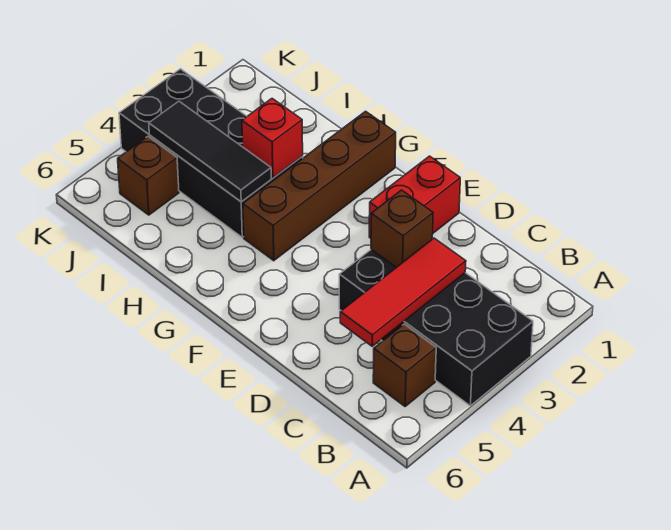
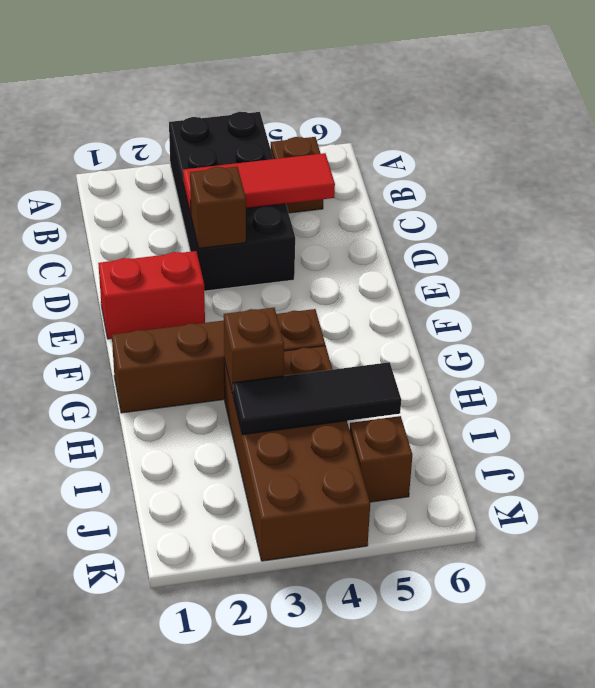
black 2x4 brick [119,69,303,237] -> brown 2x4 brick [224,346,370,561]
red 1x1 brick [242,99,303,178] -> brown 1x1 brick [224,308,284,394]
black 1x3 tile [149,101,271,202] -> black 1x3 tile turned to [233,362,401,435]

